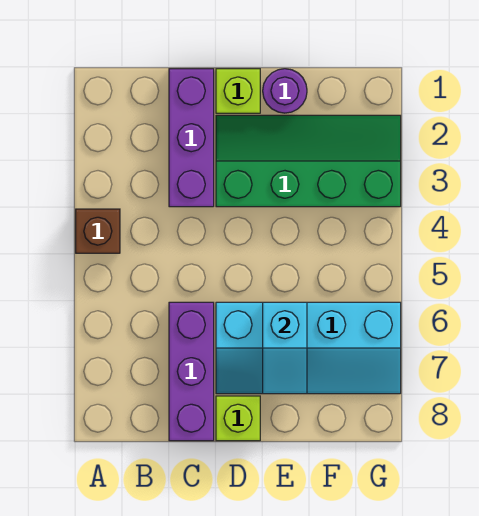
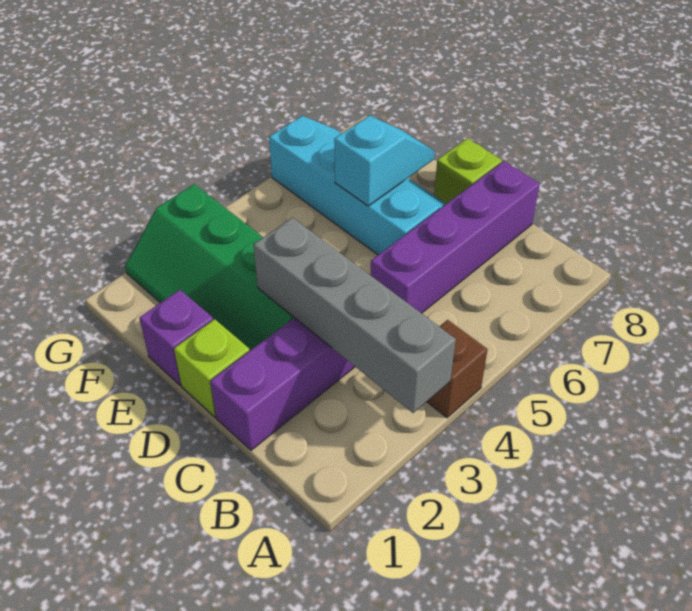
none -> grey 1x4 brick [253,218,456,413]
purple 1x3 brick [169,302,214,441] -> purple 1x4 brick [370,161,540,313]
purple 1x1 round brick [263,69,307,113] -> purple 1x1 brick [139,290,213,385]

